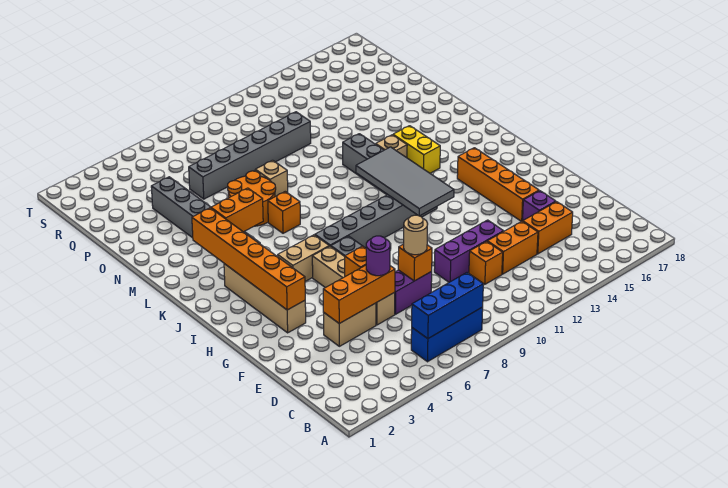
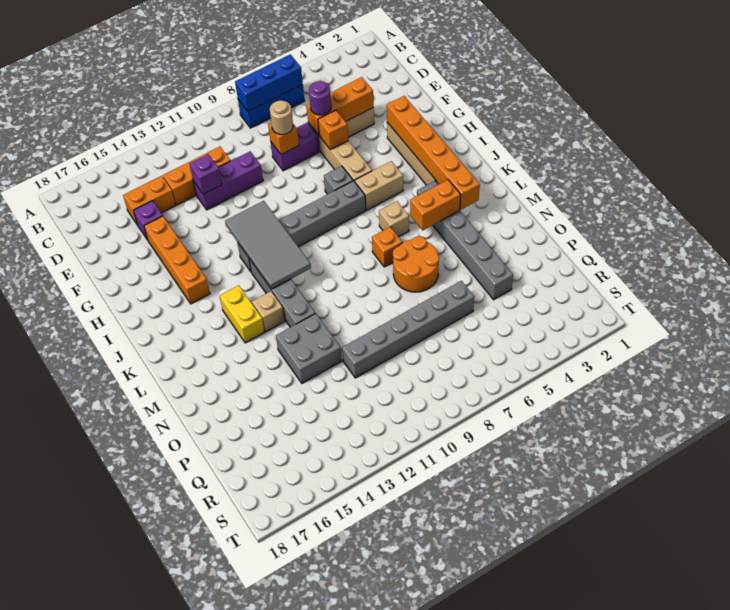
none -> purple 1x1 brick [190,154,222,194]
tan 1x1 brick [255,160,288,197] -> tan 1x1 brick moved to [379,201,409,237]
none -> grey 2x2 brick [276,313,342,383]

